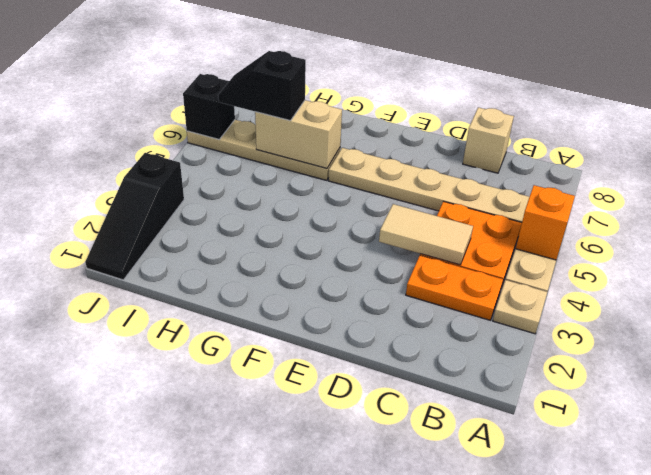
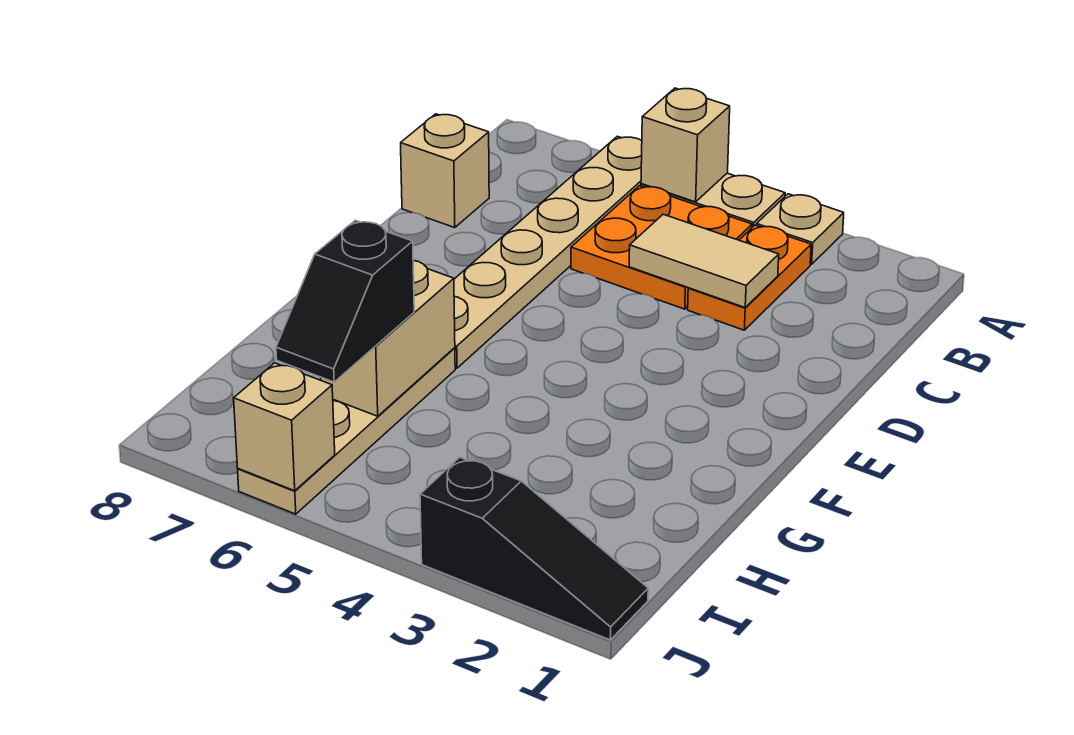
orange 1x1 brick [516,185,575,260] -> tan 1x1 brick [641,88,730,202]
tan 1x2 tile [379,204,473,265] -> tan 1x2 tile turned to [629,214,779,307]
black 1x1 brick [183,74,235,139] -> tan 1x1 brick [234,363,335,491]

